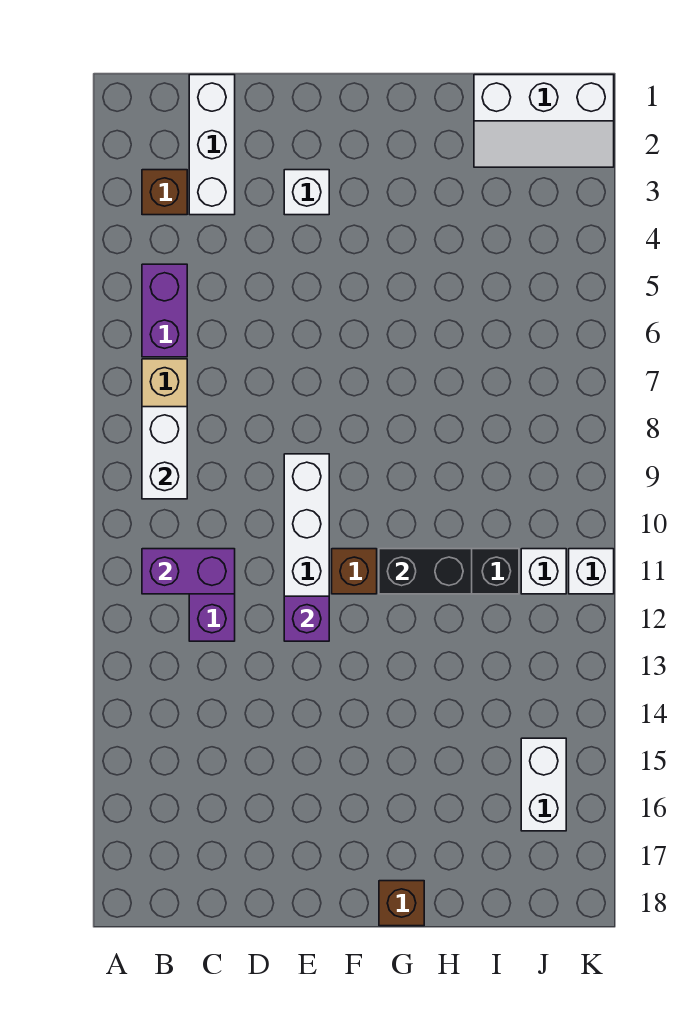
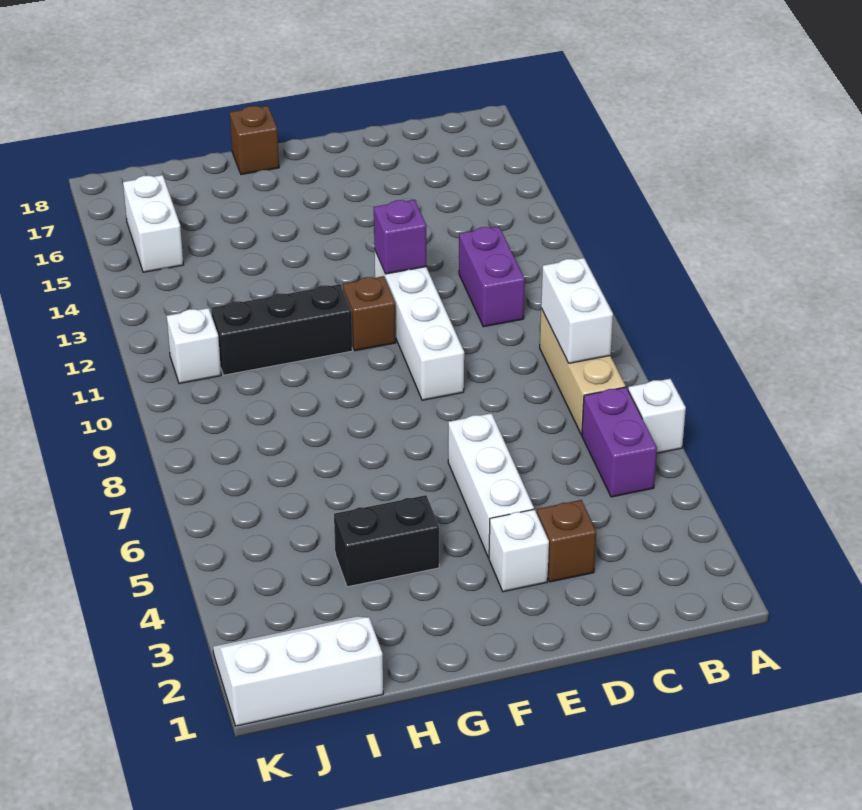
brown 1x1 brick [142,170,187,215] -> brown 1x1 brick moved to [537,500,596,582]
purple 1x2 brick [142,549,235,594] -> none
white 1x3 brick [189,75,235,215] -> white 1x3 brick moved to [448,413,534,558]
black 1x2 brick [379,549,472,594] -> black 1x2 brick moved to [334,495,439,587]
white 1x1 brick [569,549,614,594] -> white 1x1 brick moved to [628,379,686,453]

